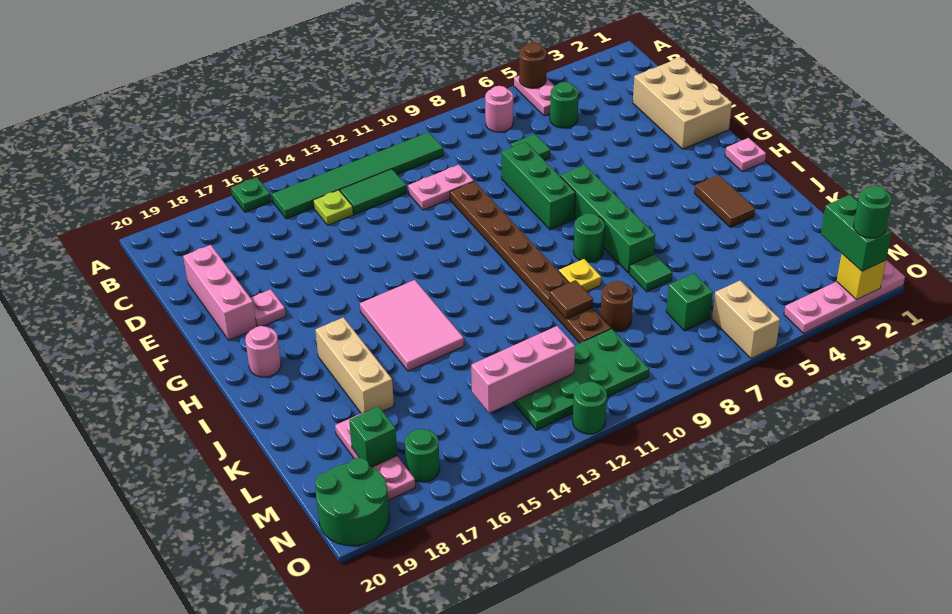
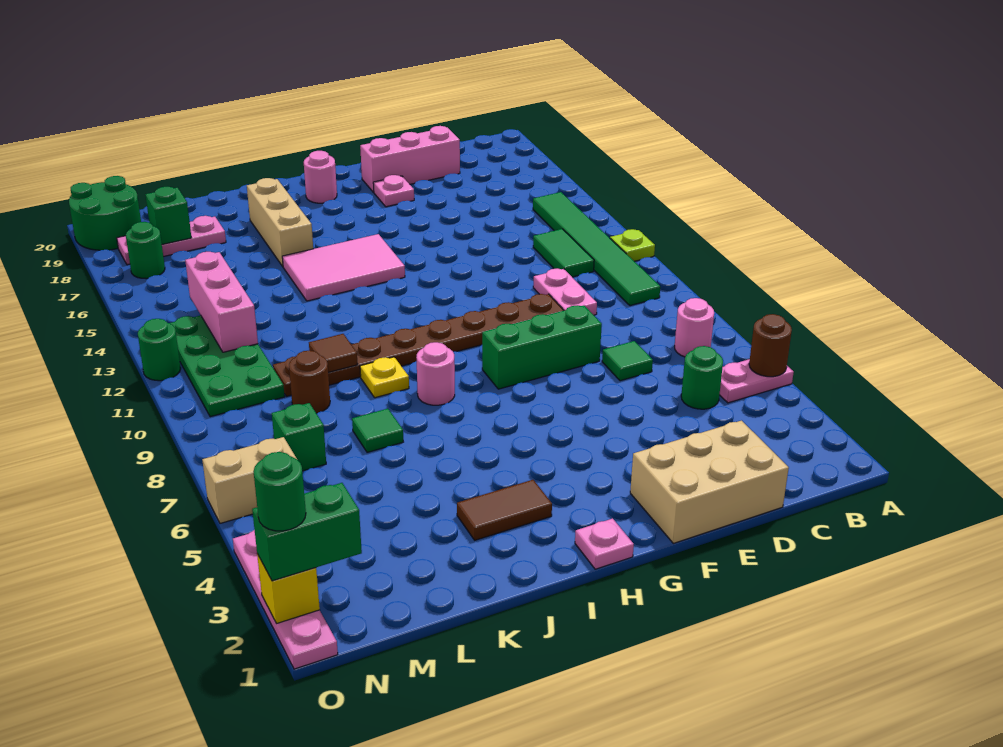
green 1x1 plate [231,177,271,212] -> none
lime 1x1 plate [313,190,353,225] -> lime 1x1 plate moved to [610,229,655,261]
green 1x4 brick [560,165,655,273] -> none
green 1x1 round brick [574,213,605,262] -> pink 1x1 round brick [416,342,455,405]
tan 1x3 brick [315,317,394,413] -> tan 1x3 brick turned to [247,178,313,266]

